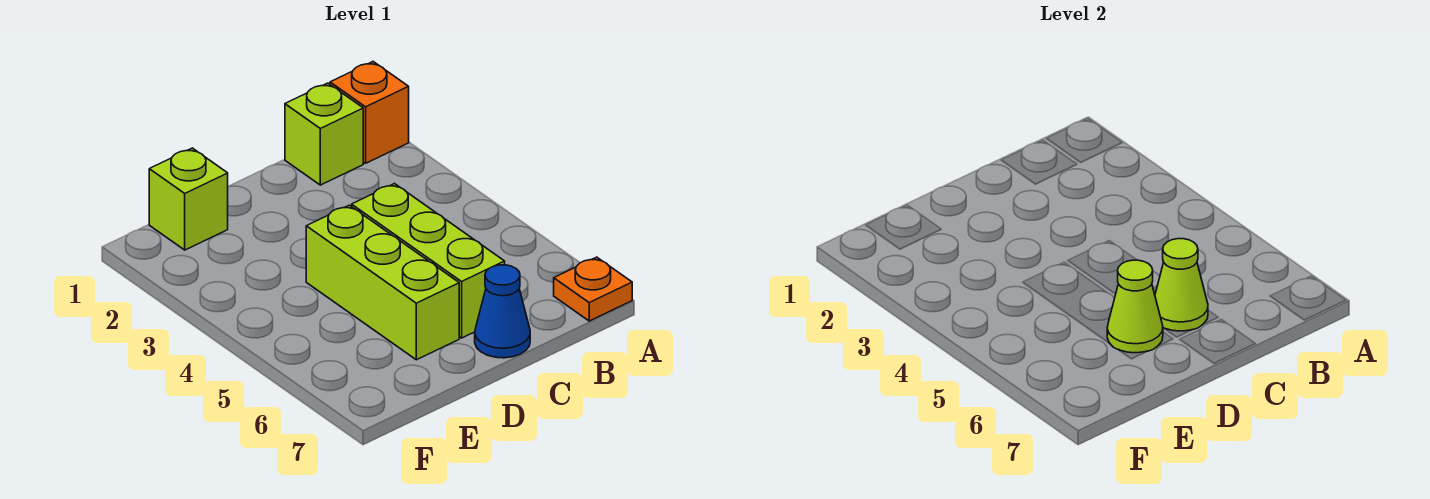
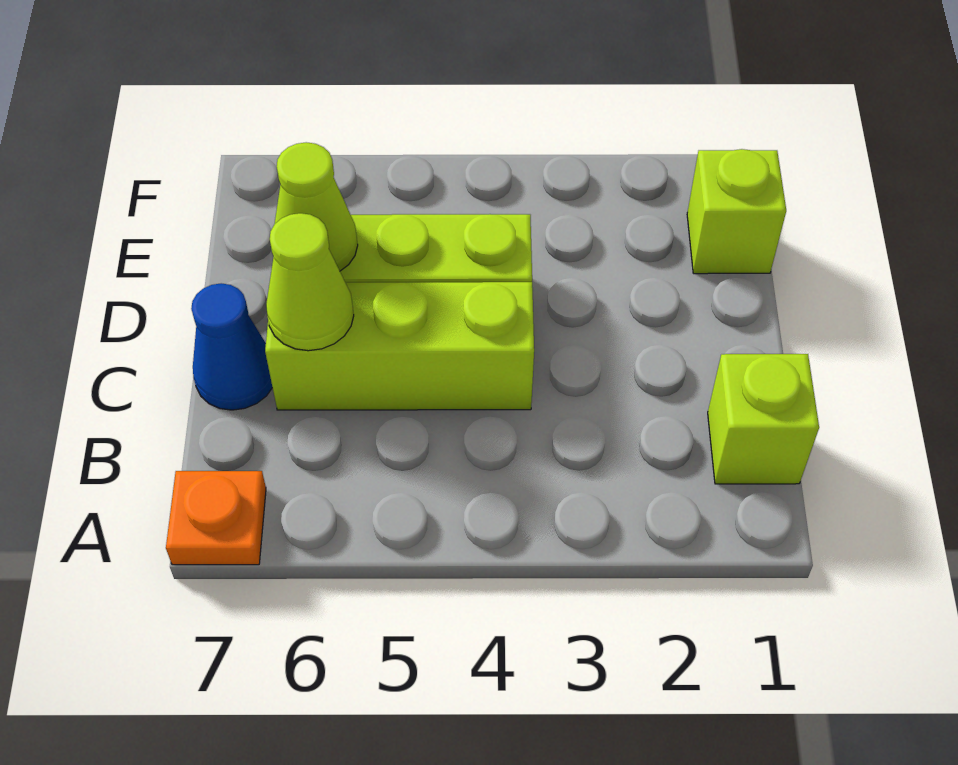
orange 1x1 brick [330,62,409,163] -> none

